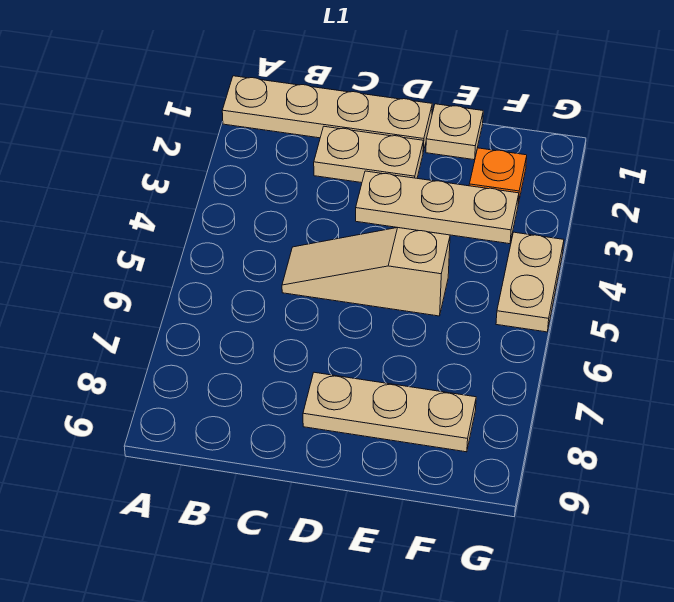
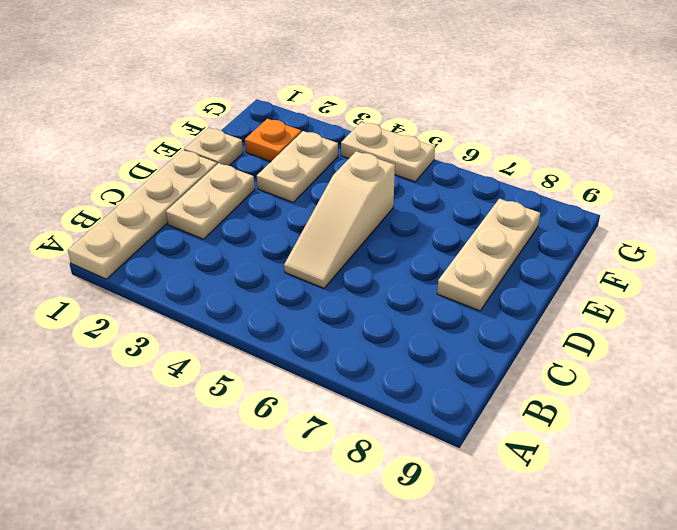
tan 1x3 plate [356,171,519,244] -> tan 1x2 plate [257,131,338,202]

